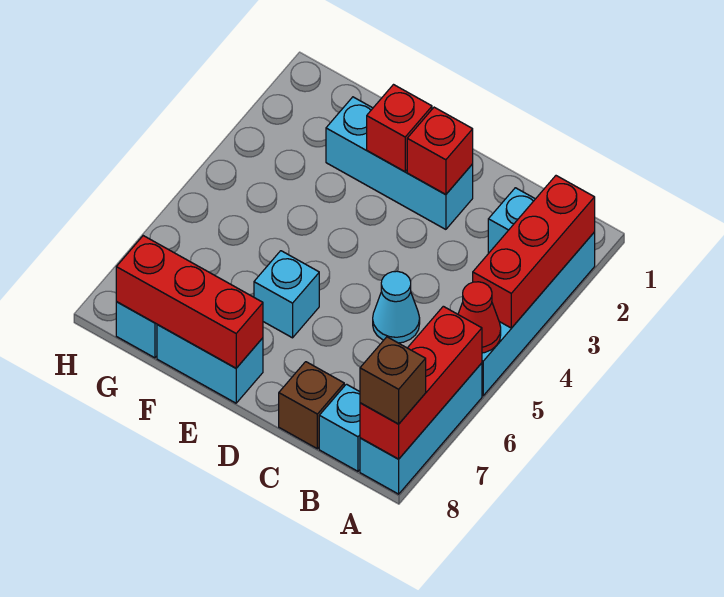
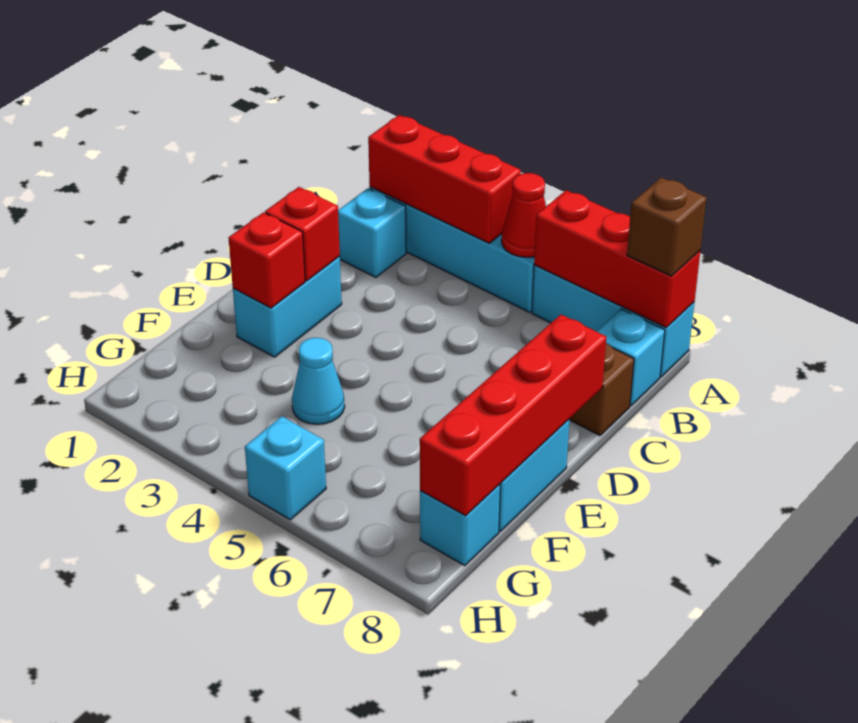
cyan 1x1 cone [373,271,420,343] -> cyan 1x1 cone moved to [292,338,345,424]
cyan 1x3 brick [326,97,473,229] -> cyan 1x2 brick [233,256,342,357]
cyan 1x1 brick [254,251,319,338] -> cyan 1x1 brick moved to [245,416,326,520]
red 1x3 brick [116,236,263,368] -> red 1x4 brick [420,315,606,516]

